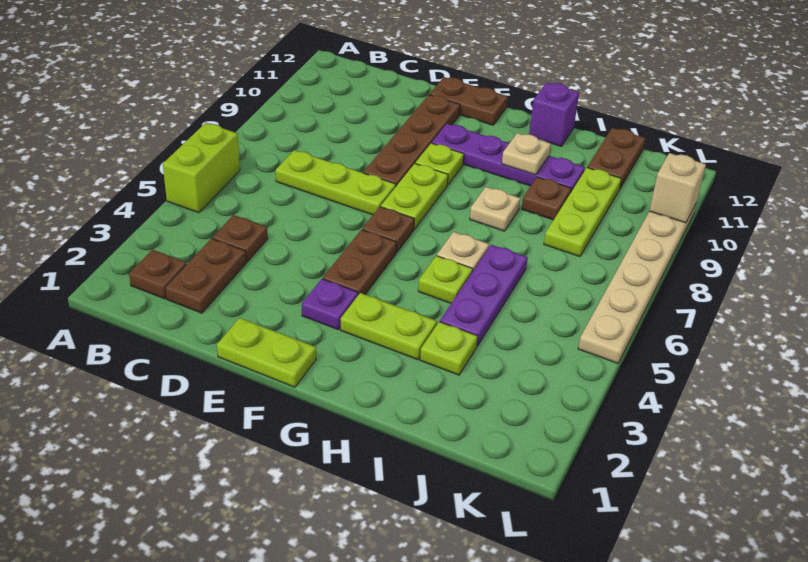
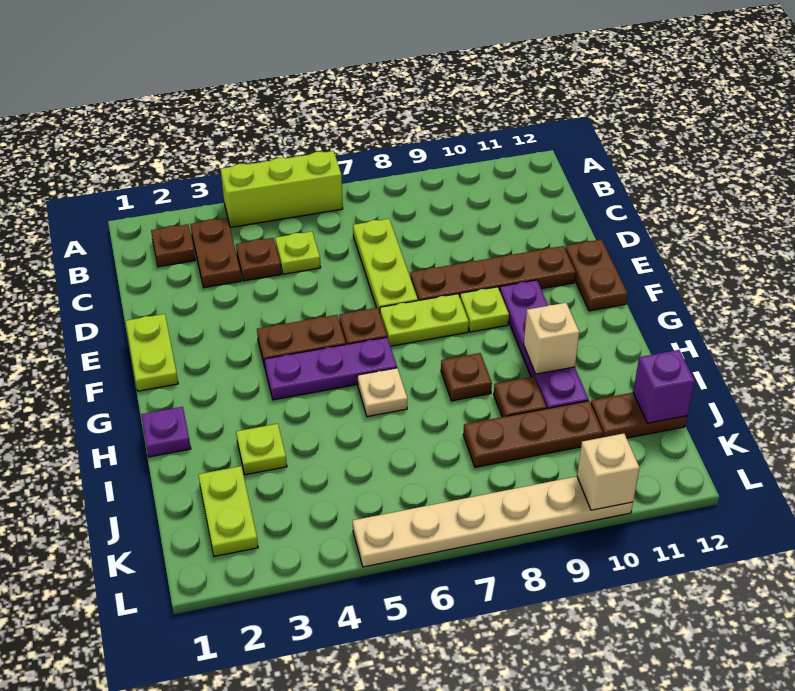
lime 1x2 brick [163,123,240,213] -> lime 1x3 brick [221,151,343,227]
brown 1x2 plate [166,238,246,313] -> brown 1x2 plate turned to [190,218,241,288]
purple 1x1 plate [302,279,358,330] -> purple 1x1 plate moved to [141,407,191,457]
lime 1x2 plate [341,293,437,360] -> lime 1x2 plate moved to [198,466,258,556]
lime 1x1 plate [418,256,473,303] -> lime 1x1 plate moved to [275,231,321,274]
tan 1x1 plate [470,187,520,231] -> brown 1x1 plate [441,353,492,401]
tan 1x1 plate [502,133,551,175] -> tan 1x1 brick [524,303,579,374]
purple 1x1 brick [529,83,579,146] -> purple 1x1 brick moved to [633,350,695,423]
purple 1x3 plate [440,245,528,346] -> purple 1x3 plate moved to [264,337,397,400]
lime 1x3 plate [544,168,621,257] -> brown 1x3 plate [463,401,603,467]

